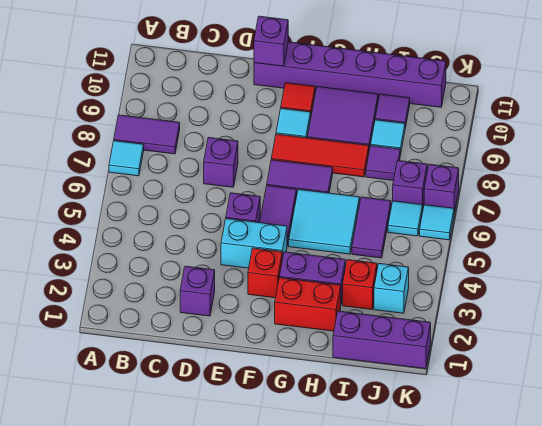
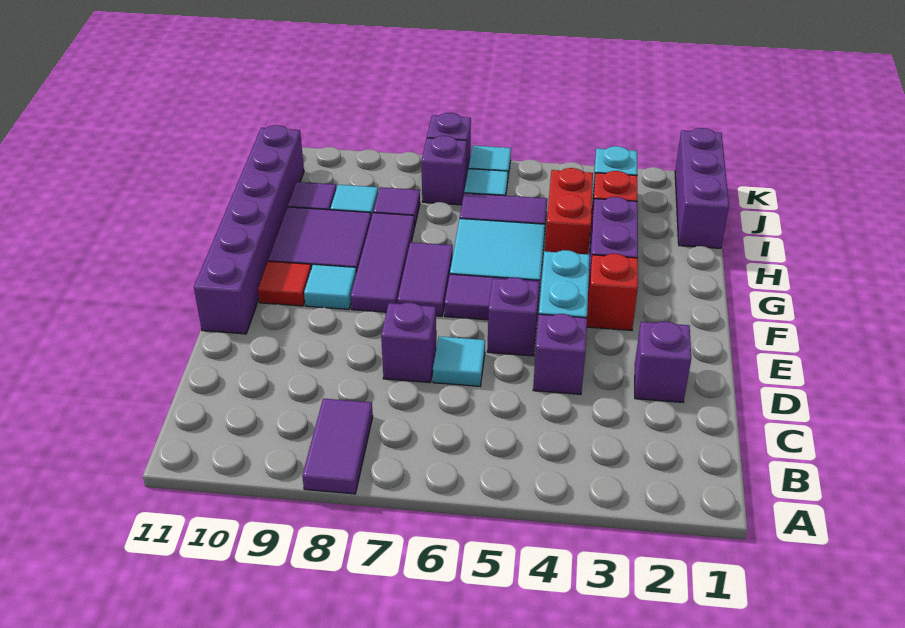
cyan 1x1 tile [109,141,144,176] -> cyan 1x1 tile moved to [433,336,485,386]
purple 1x1 brick [254,16,288,66] -> purple 1x1 brick moved to [533,314,587,394]
red 1x3 tile [271,134,369,177] -> purple 1x3 tile [351,213,414,312]
red 1x2 brick [275,278,341,331] -> red 1x2 brick moved to [545,168,593,254]

